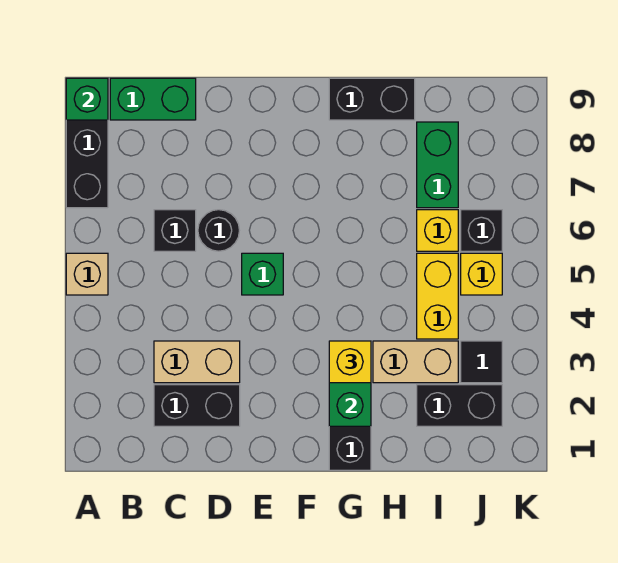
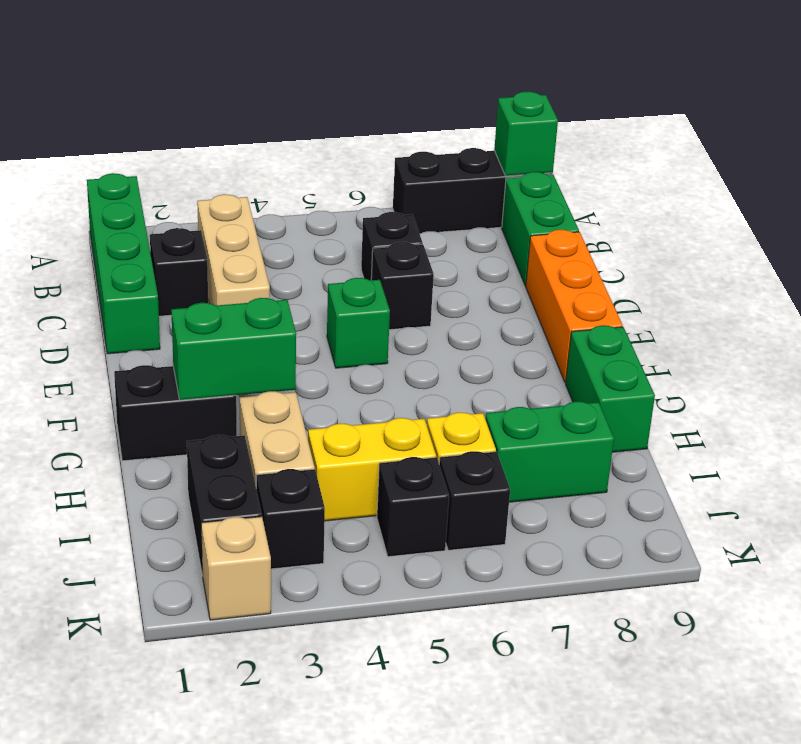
none -> green 1x4 brick [87,173,160,354]
tan 1x1 brick [66,253,108,295] -> tan 1x1 brick moved to [201,517,271,620]
black 1x2 brick [154,385,240,426] -> black 1x1 brick [150,228,208,316]
tan 1x2 brick [154,341,240,383] -> tan 1x3 brick [197,194,270,306]
black 1x1 round brick [198,210,239,251] -> black 1x1 brick [371,242,434,330]
none -> orange 1x3 brick [526,230,623,383]
yellow 1x1 brick [329,341,371,383] -> none
black 1x2 brick [329,78,415,120] -> green 1x2 brick [566,325,655,452]
black 1x1 tile [461,341,502,383] -> black 1x1 brick [256,469,325,569]
yellow 1x1 brick [461,253,502,295] -> black 1x1 brick [377,457,449,557]

